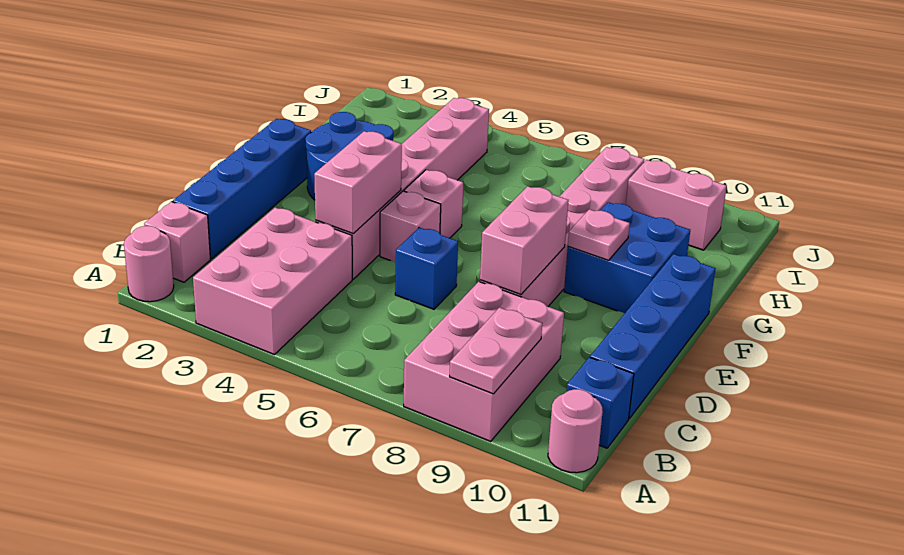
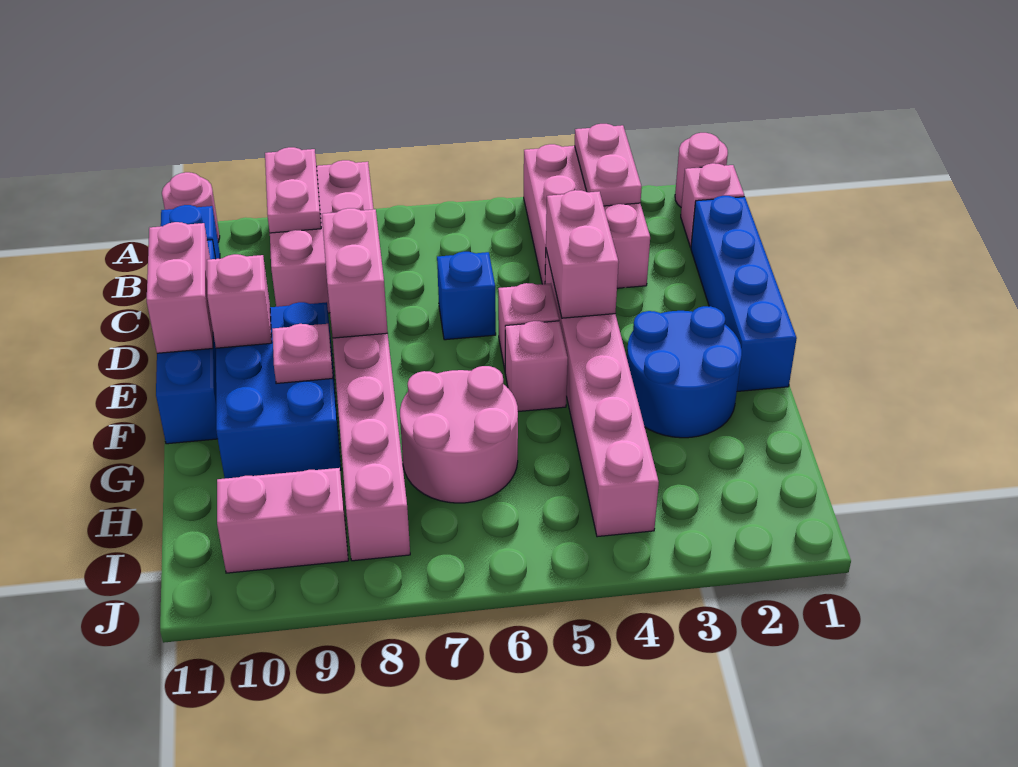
none -> pink 1x2 plate [575,124,642,206]
none -> pink 1x2 brick [147,222,213,353]
none -> pink 1x1 brick [207,254,272,348]
blue 2x2 brick [564,202,690,313] -> blue 2x3 brick [216,302,341,478]
none -> pink 2x2 round brick [400,366,518,503]

